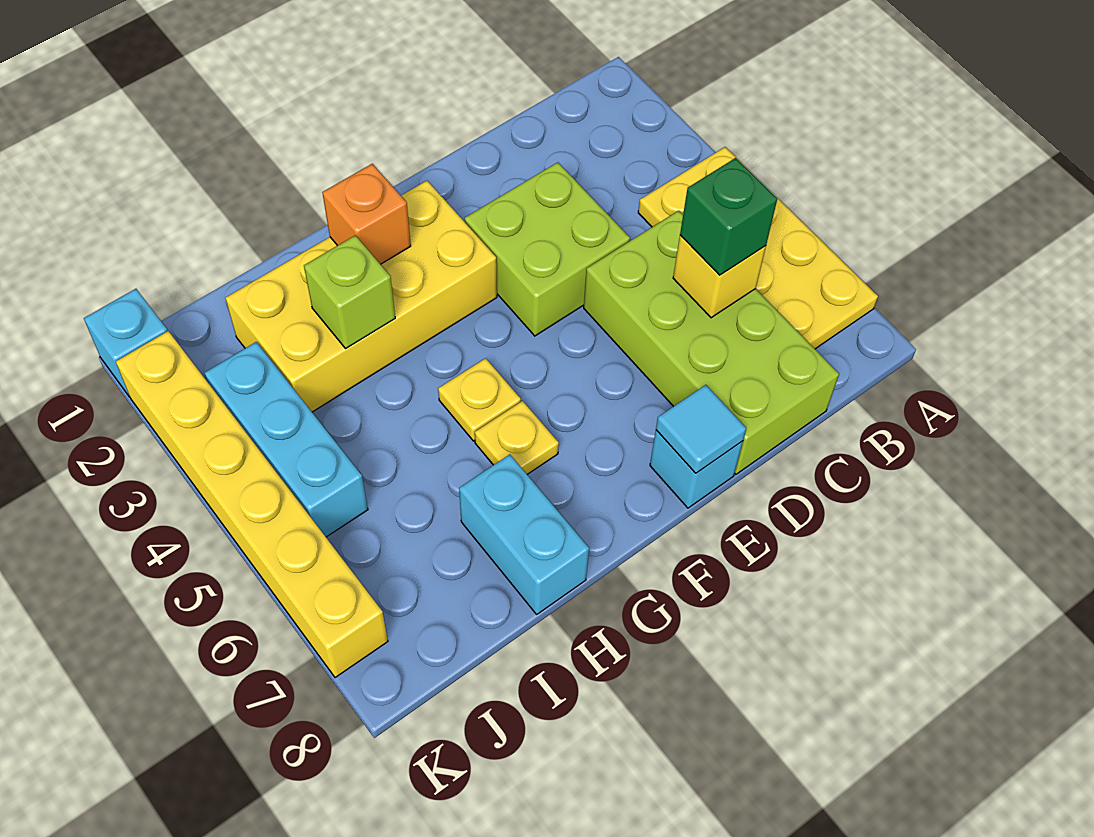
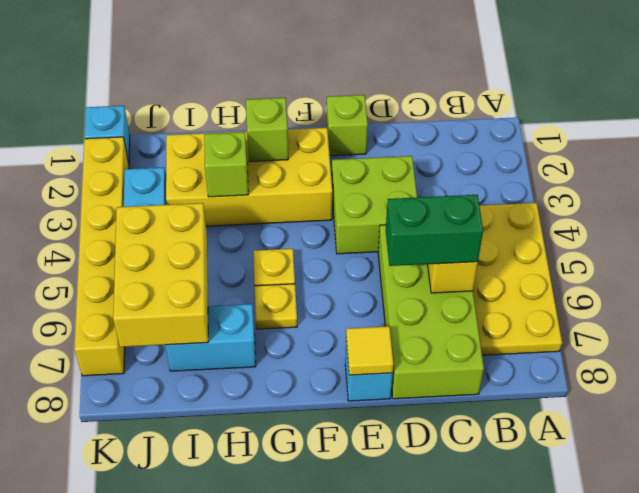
green 1x1 brick [680,158,777,275] -> green 1x2 brick [386,195,483,266]
none -> lime 1x1 brick [327,95,368,156]
cyan 1x1 tile [656,385,746,473] -> yellow 1x1 tile [346,326,394,375]
orange 1x1 brick [322,164,411,264] -> lime 1x1 brick [246,98,288,162]
cyan 1x2 brick [459,455,589,614] -> cyan 1x2 brick turned to [165,304,256,371]
none -> yellow 2x3 brick [113,203,208,347]

